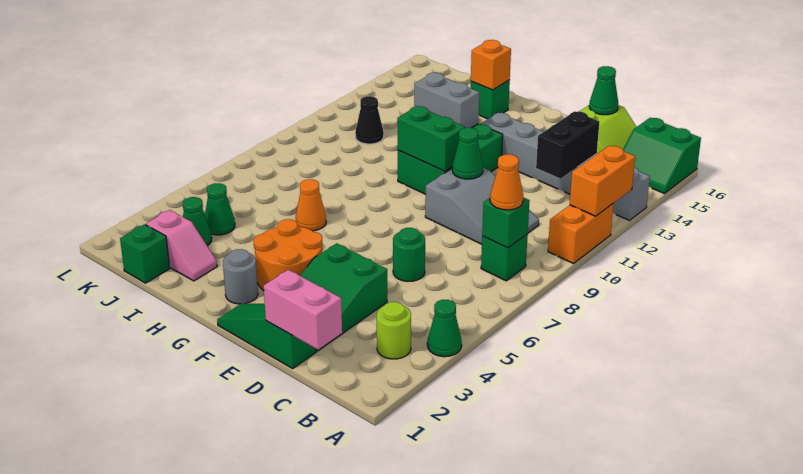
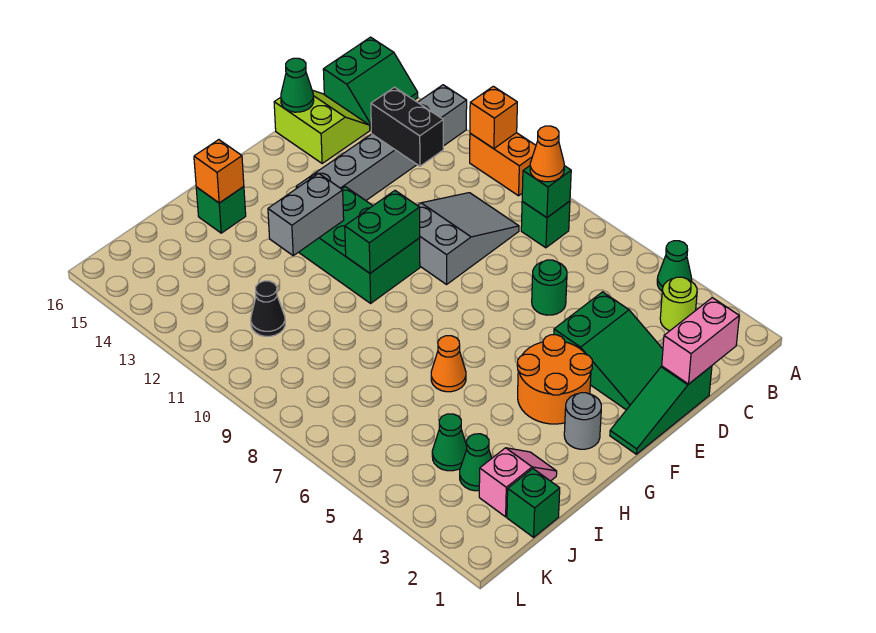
orange 1x2 brick [570,146,635,216] -> orange 1x1 brick [470,86,517,149]
green 1x1 cone [452,128,483,179] -> none

